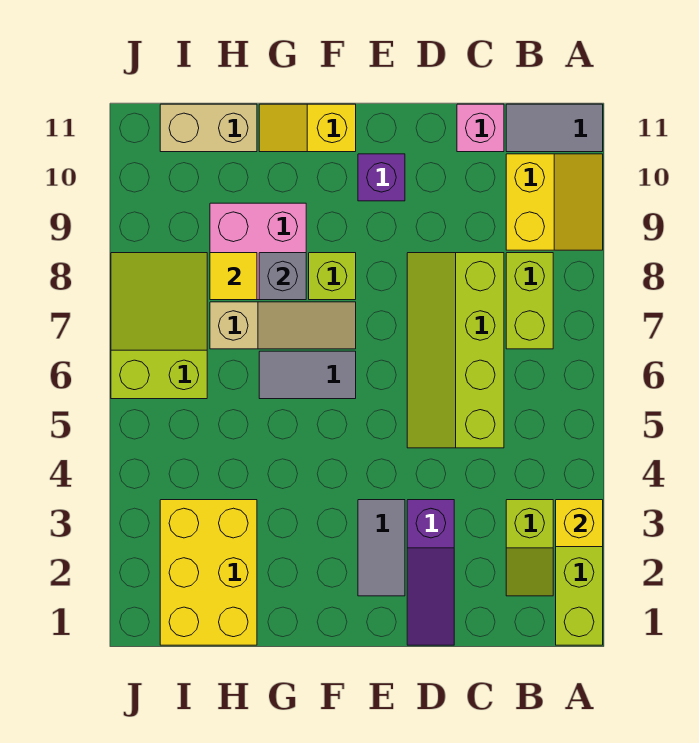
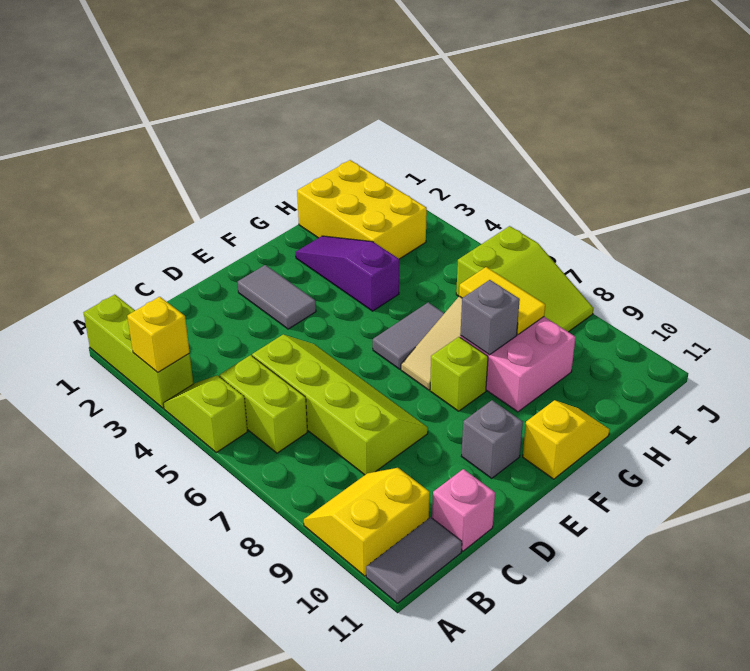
yellow 2x2 slope [506,154,603,250] -> yellow 2x2 slope turned to [304,468,430,576]
lime 1x2 slope [506,500,553,596] -> lime 1x2 slope moved to [163,375,248,452]
lime 1x2 brick [506,253,553,349] -> lime 1x2 brick moved to [220,355,307,453]
purple 1x3 slope [407,500,454,645] -> purple 1x3 slope moved to [296,236,399,311]
purple 1x1 brick [358,154,405,201] -> grey 1x1 brick [462,400,523,478]
yellow 1x1 tile [210,253,257,300] -> yellow 1x2 tile [459,267,545,335]
tan 1x2 brick [160,104,257,152] -> none

